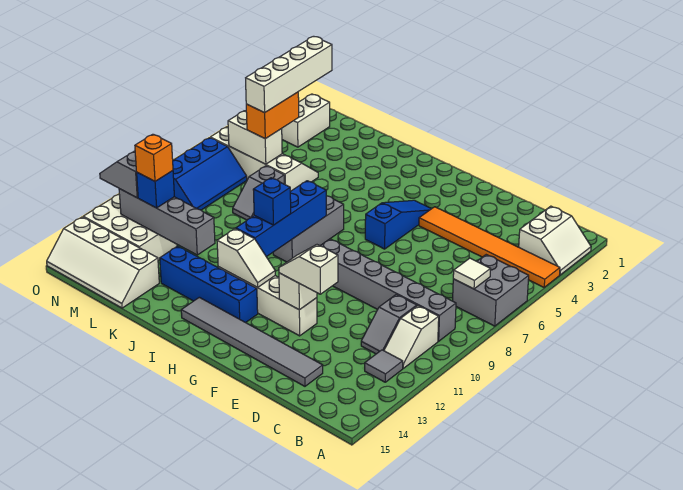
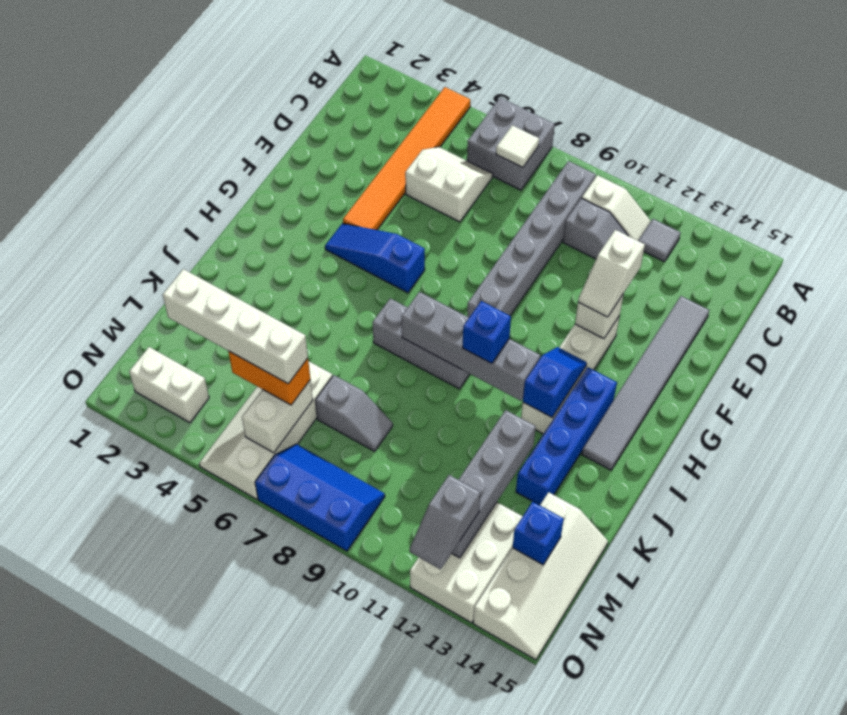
white 2x2 slope [519,206,591,275] -> white 2x2 slope moved to [405,147,493,222]
white 1x2 slope [217,229,275,287] -> blue 1x2 slope [523,347,587,417]
blue 1x4 brick [236,181,326,257] -> grey 1x4 brick [401,292,540,401]
blue 1x1 brick [137,171,174,208] -> blue 1x1 brick moved to [513,501,564,565]
orange 1x1 brick [135,134,173,181] -> none

